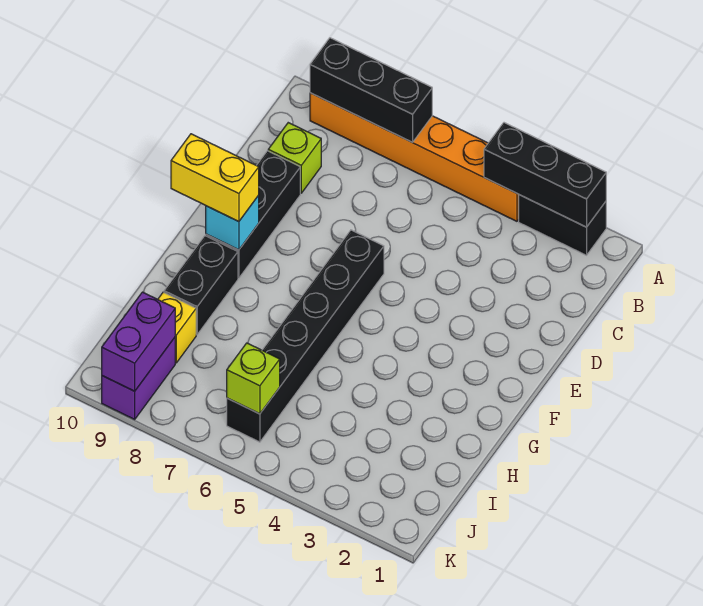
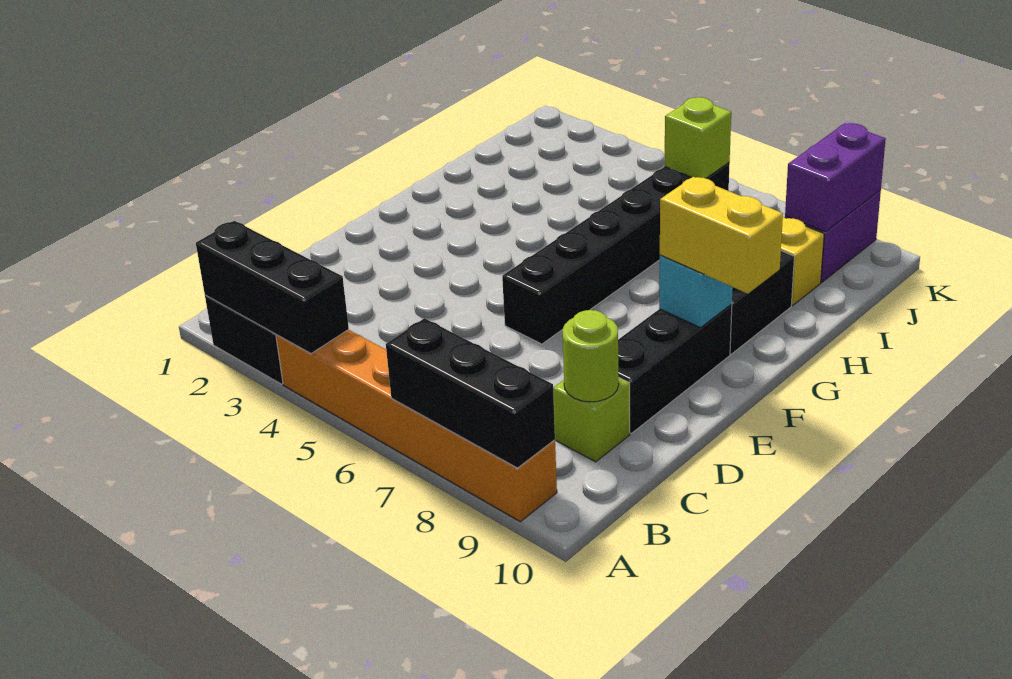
none -> lime 1x1 round brick [562,310,619,402]

